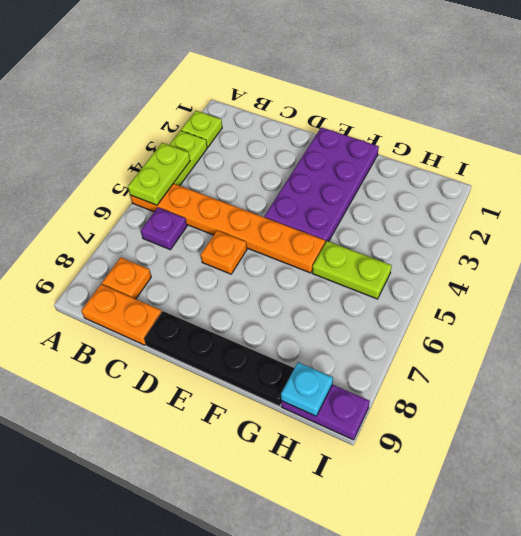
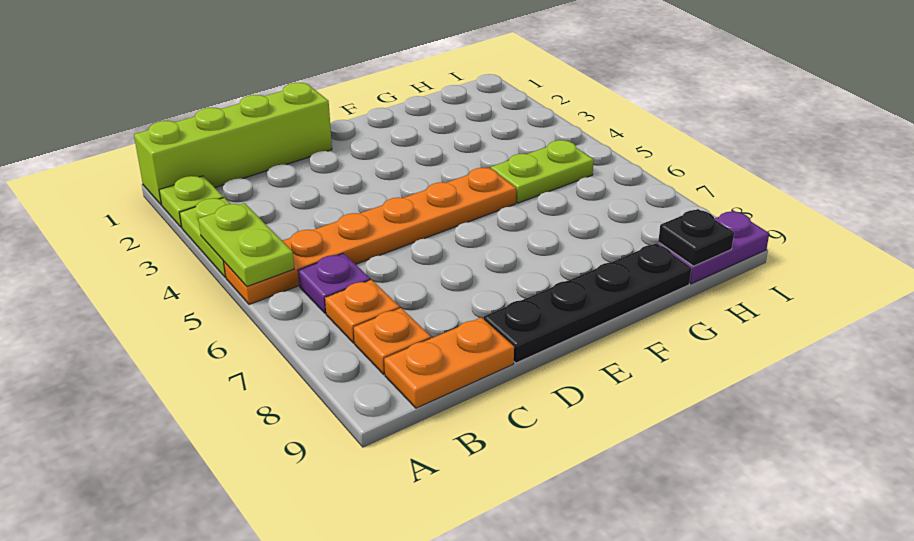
none -> lime 1x4 brick [134,83,332,205]
orange 1x1 plate [201,231,247,274] -> orange 1x1 plate moved to [325,280,400,343]
purple 2x4 plate [264,127,379,243] -> none
cyan 1x1 plate [281,362,333,416] -> black 1x1 plate [658,209,734,266]

